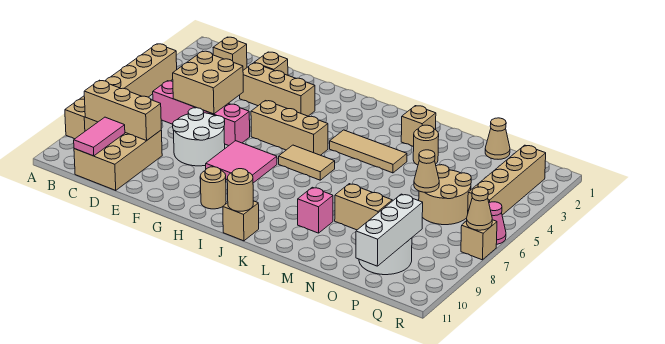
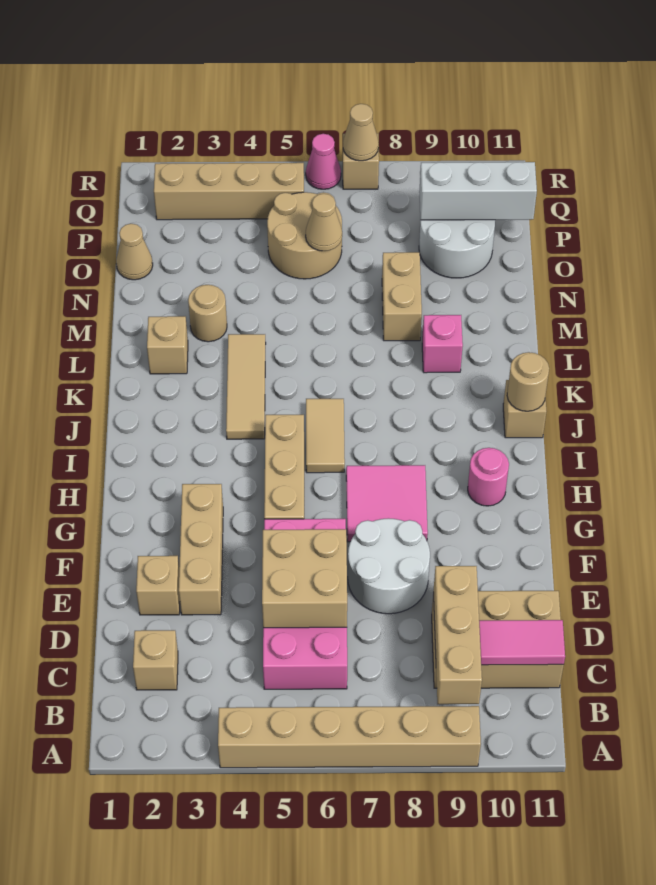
pink 1x4 brick [153,81,250,146] -> pink 2x4 brick [263,519,347,689]
tan 1x1 round brick [200,167,226,209] -> pink 1x1 round brick [468,448,509,506]

